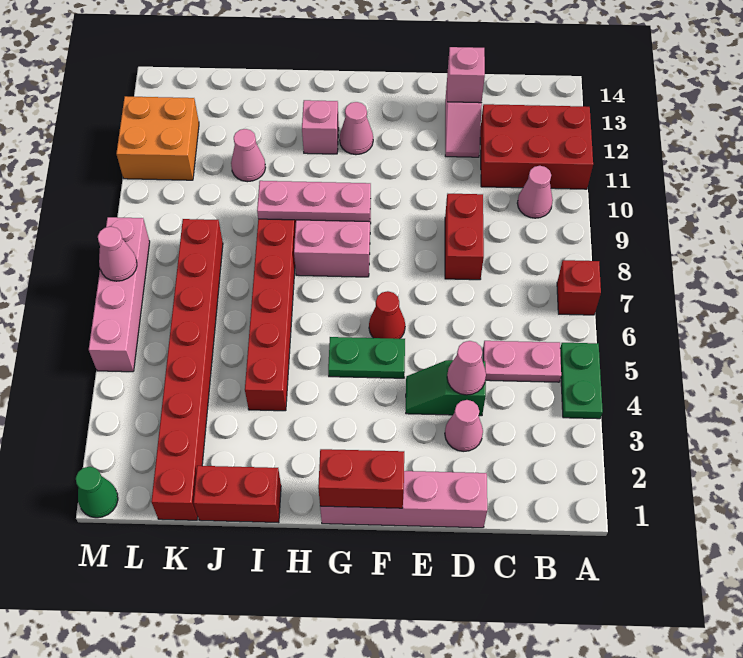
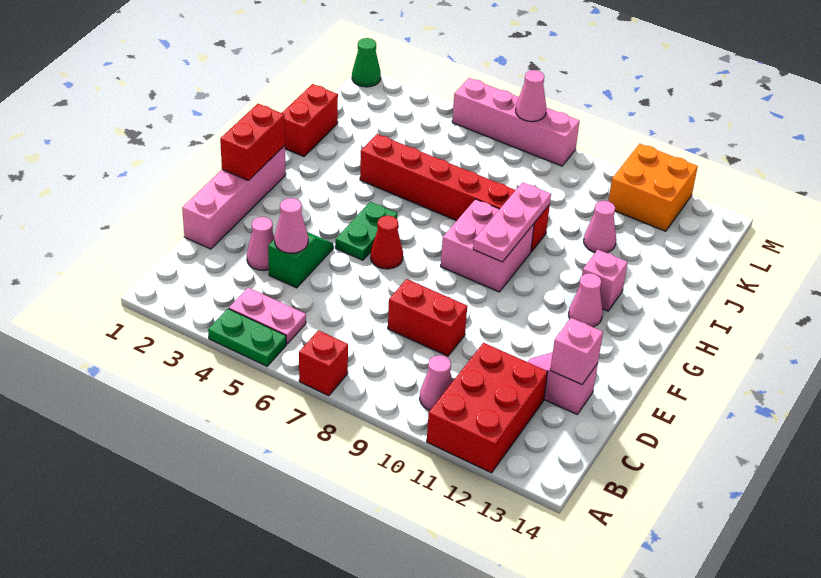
pink 1x2 plate [483,341,561,382] -> pink 1x2 plate turned to [229,288,306,344]
red 1x8 brick [151,219,223,520] -> none

